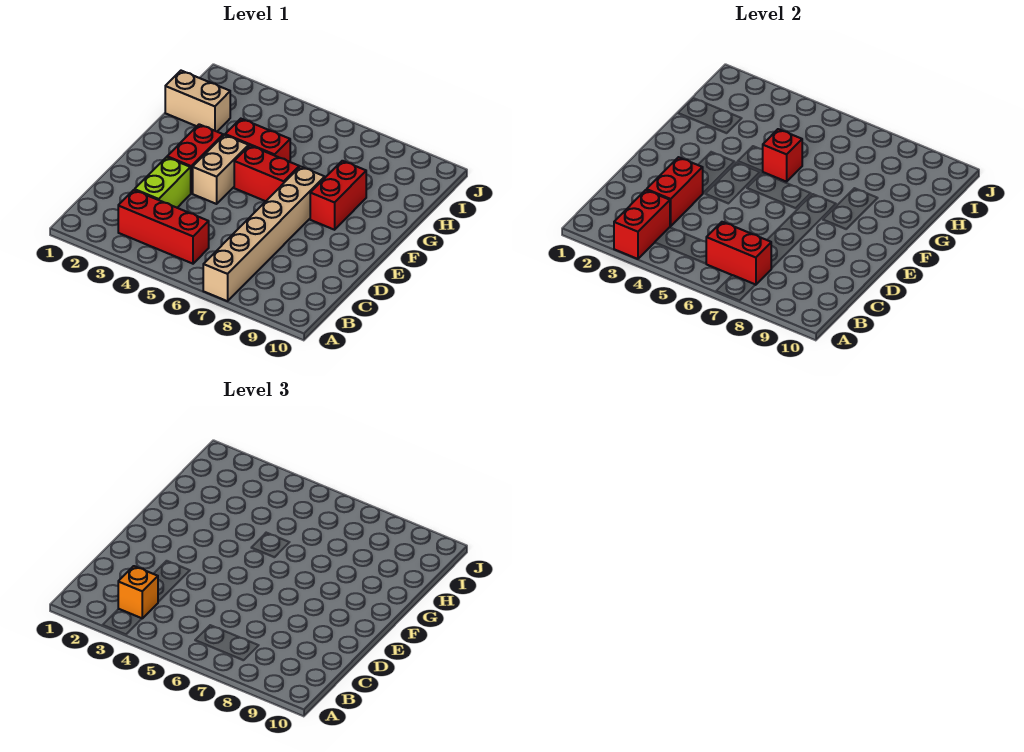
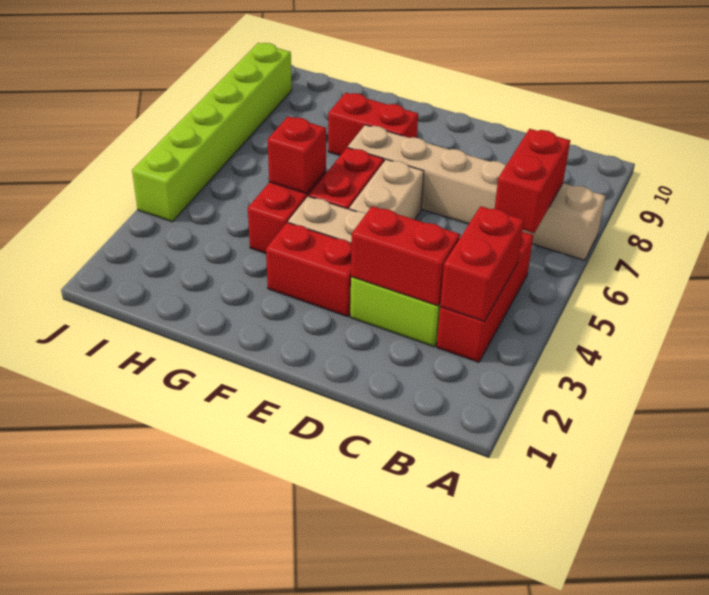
red 1x2 brick [614,190,670,259] -> red 1x2 brick turned to [440,206,524,321]
orange 1x1 brick [118,566,158,618] -> none
tan 1x2 brick [165,71,230,131] -> tan 1x2 brick moved to [349,159,424,220]
none -> lime 1x6 brick [132,43,292,222]

